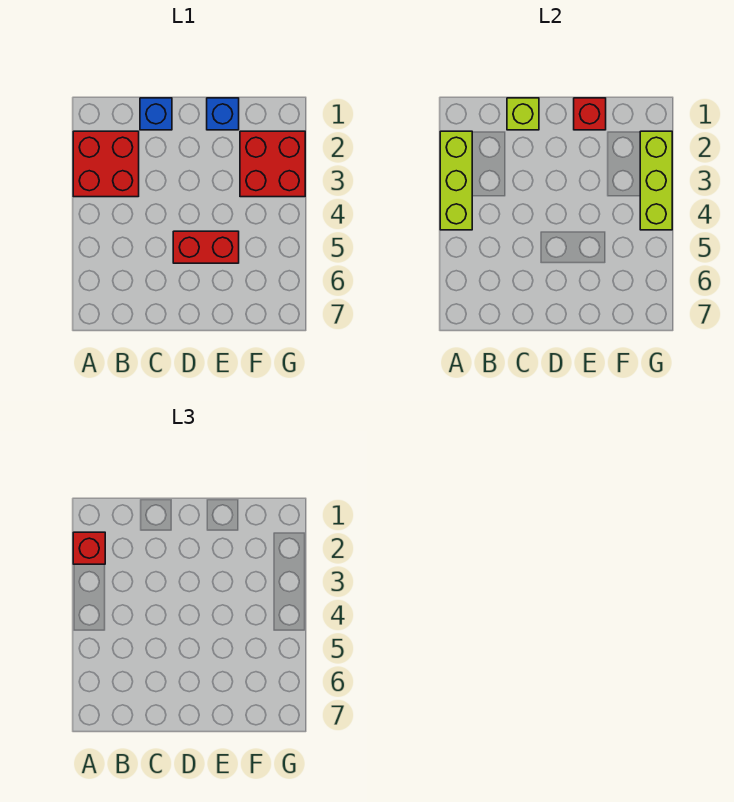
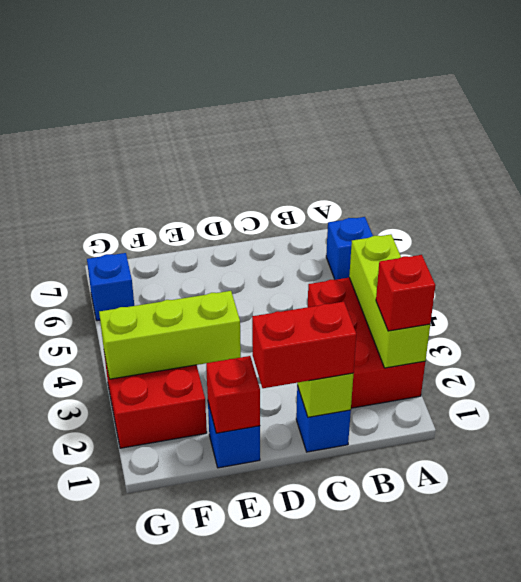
red 2x2 brick [73,131,139,197] -> red 2x3 brick [308,278,425,408]
none -> blue 1x1 brick [326,217,373,280]
red 1x2 brick [173,231,239,263] -> red 1x2 brick moved to [252,302,356,388]
lime 1x3 brick [640,131,672,230] -> lime 1x3 brick turned to [99,291,241,379]
none -> blue 1x1 brick [87,253,134,321]

